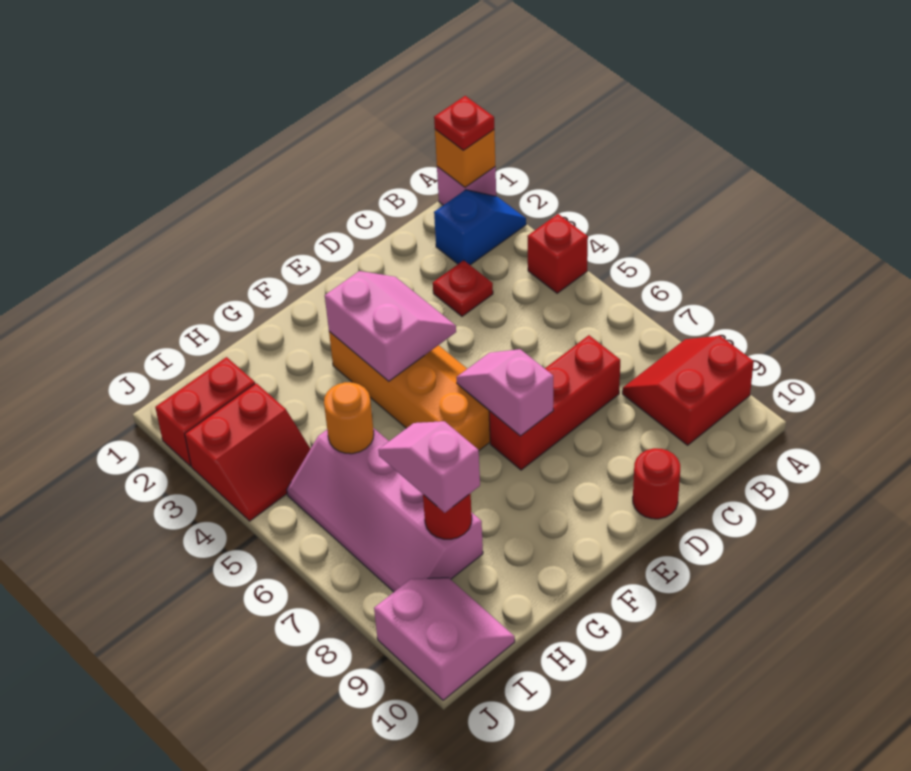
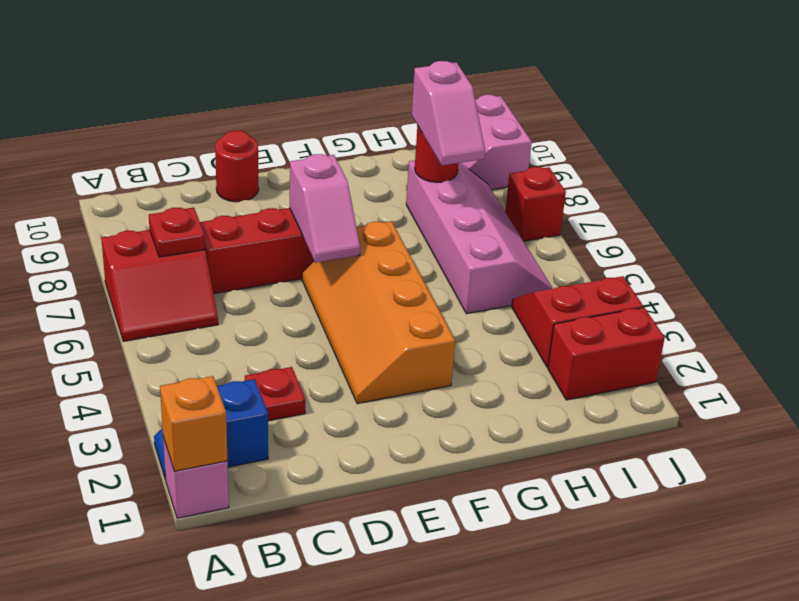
red 1x1 plate [434,96,494,151] -> red 1x1 plate moved to [149,207,205,257]
red 1x1 brick [527,214,588,293] -> red 1x1 brick moved to [505,167,566,241]
red 2x2 slope [622,336,754,445] -> red 2x2 slope moved to [101,230,218,341]
pink 2x2 slope [325,271,456,381] -> none
orange 1x1 round brick [324,382,374,454] -> none

